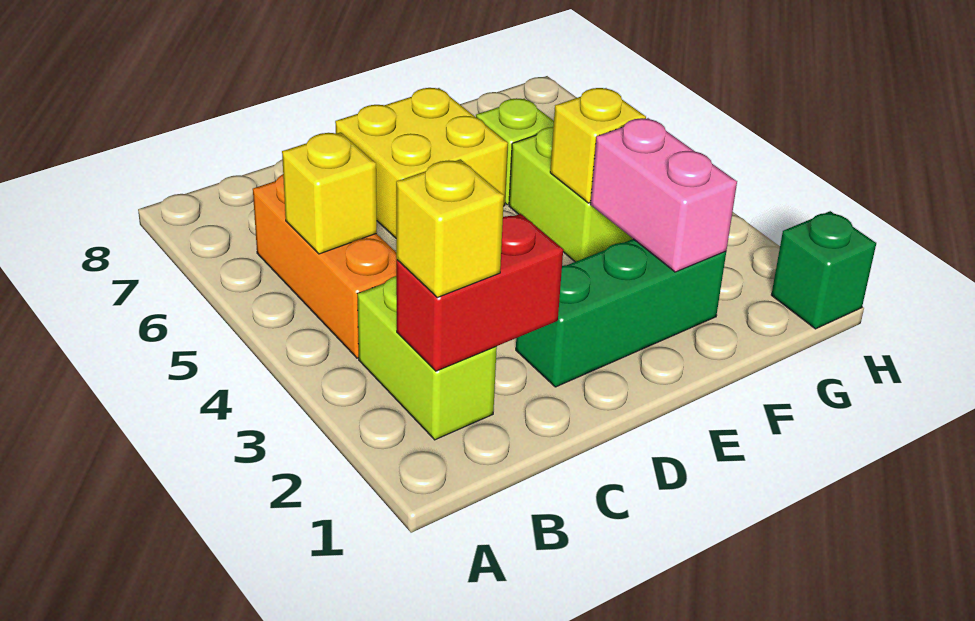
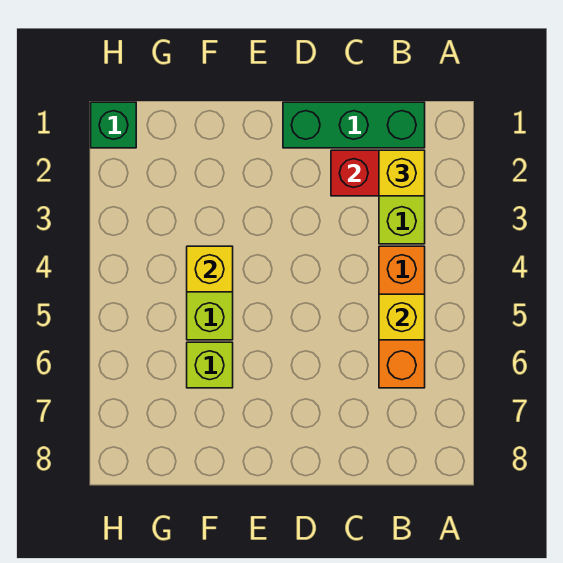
green 1x3 brick [516,239,726,387] -> green 1x3 brick moved to [283,102,425,148]
yellow 2x2 brick [335,88,508,238] -> none
pink 1x2 brick [590,118,737,272] -> none

